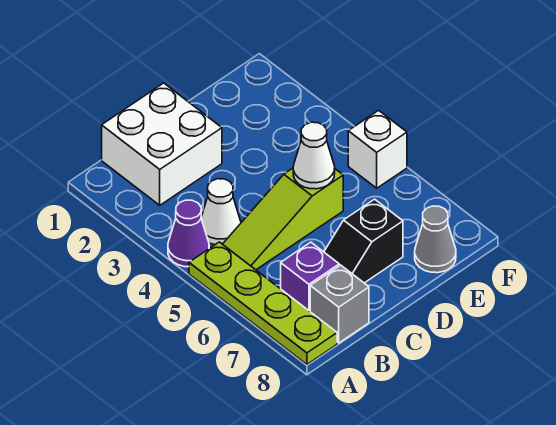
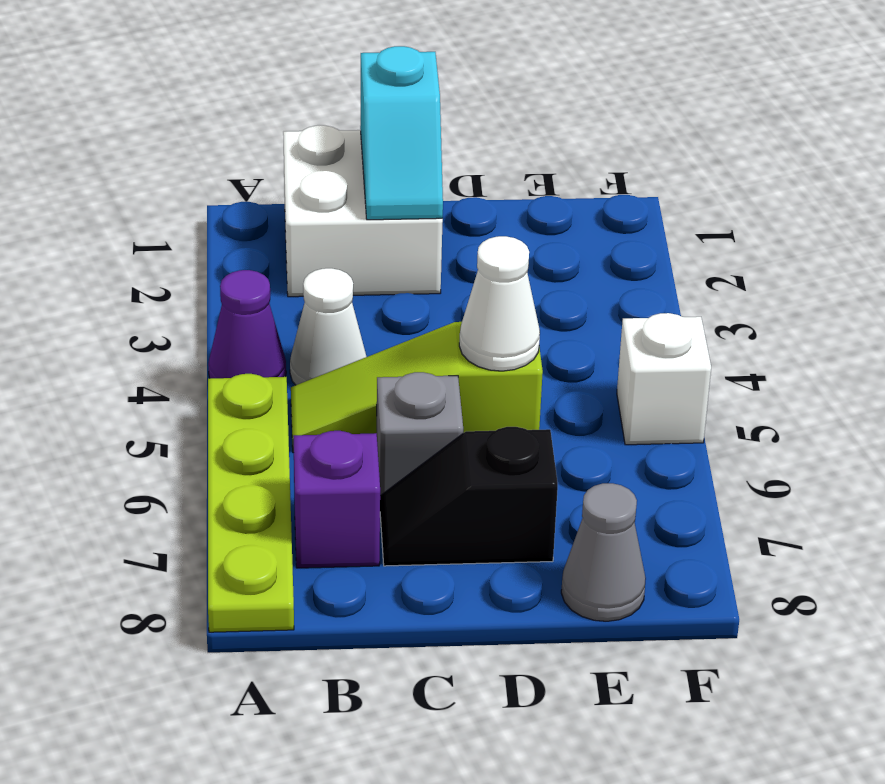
grey 1x1 brick [310,265,369,343] -> grey 1x1 brick moved to [377,372,463,496]
none -> cyan 1x2 slope [360,46,443,220]

